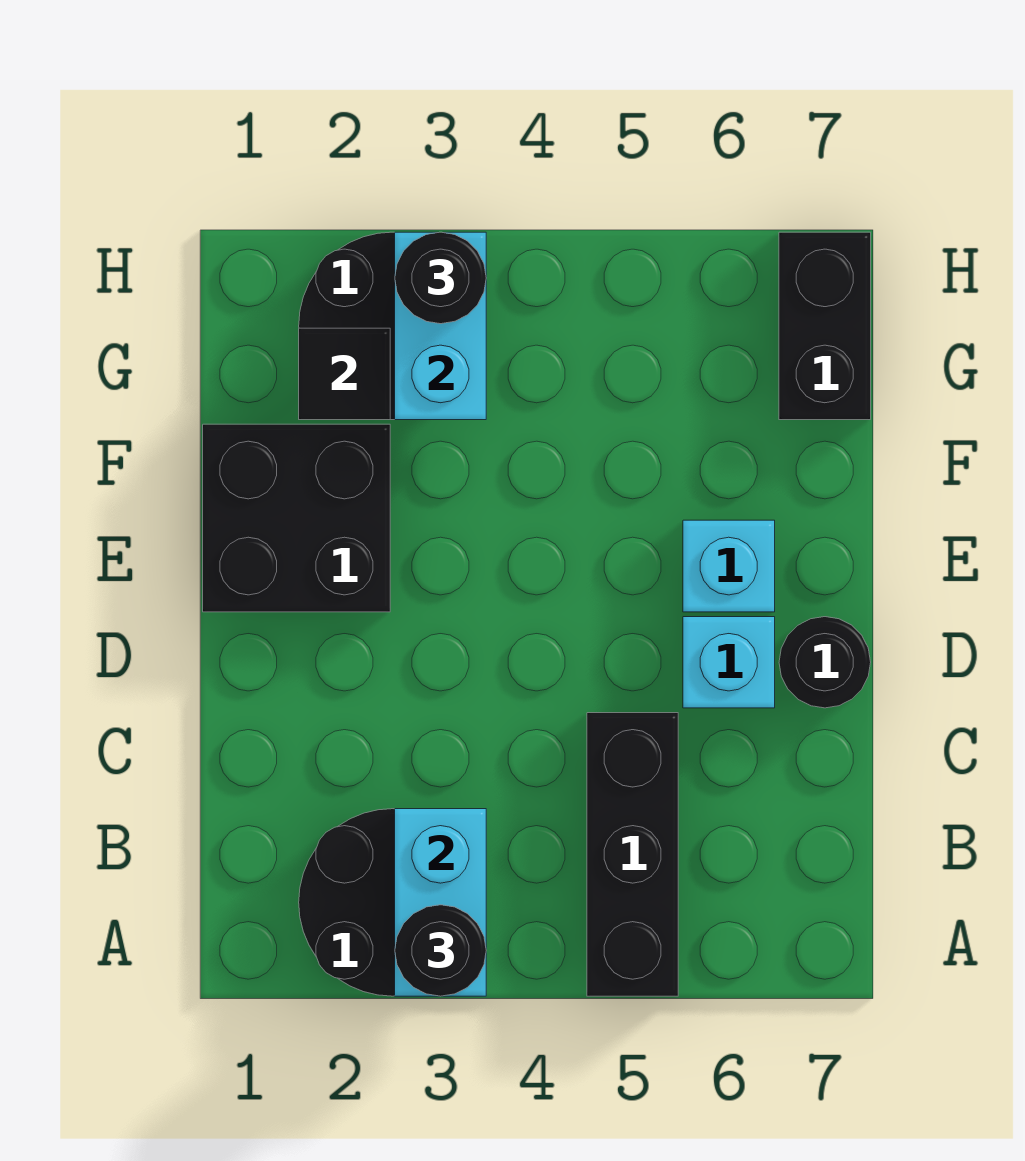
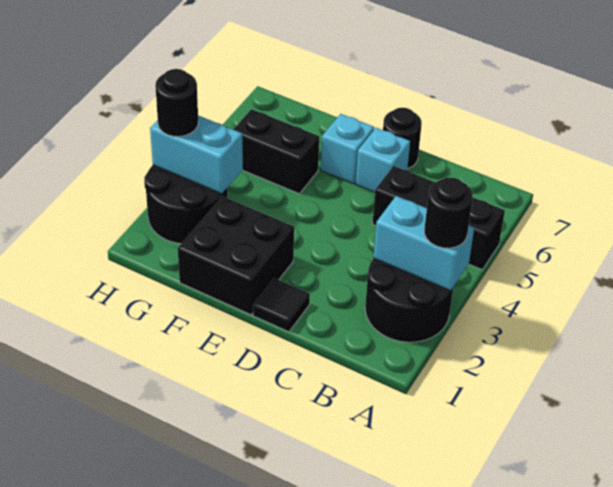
black 1x1 tile [299,328,390,420] -> black 1x1 tile moved to [253,278,310,332]
black 1x2 brick [779,232,871,420] -> black 1x2 brick moved to [233,109,319,194]

